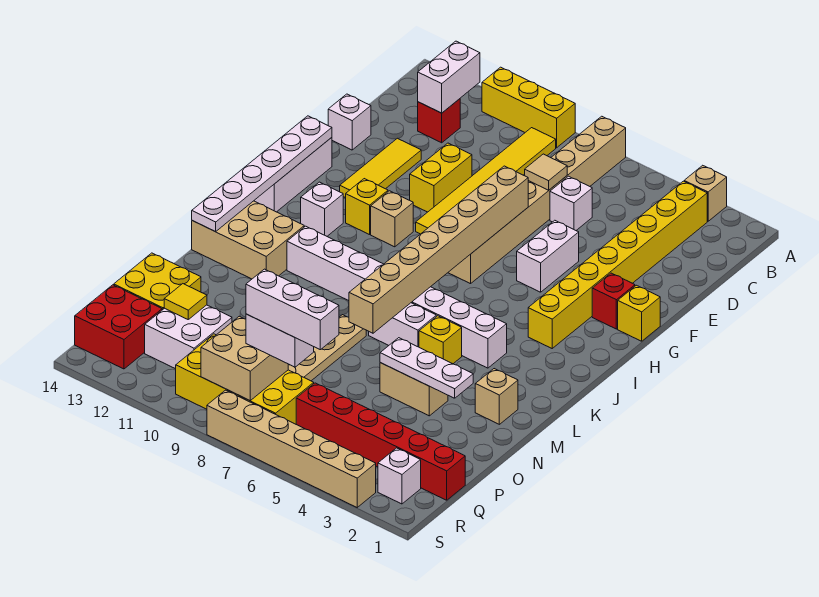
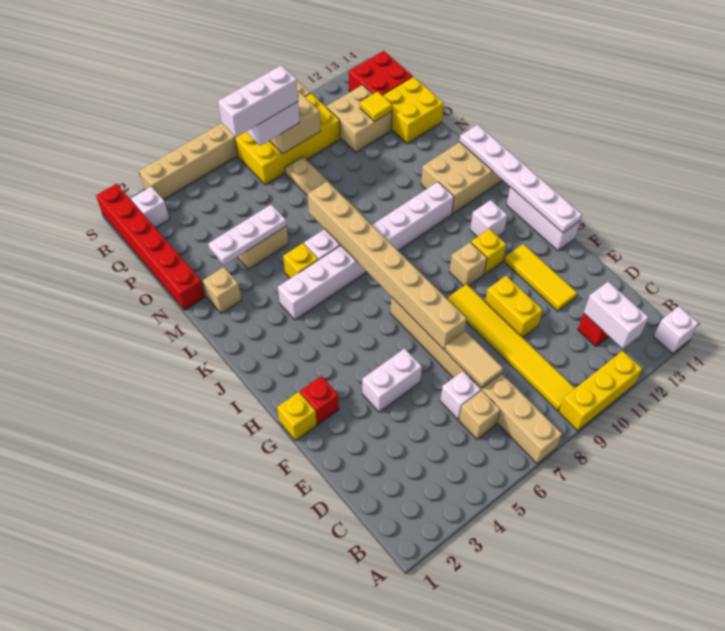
tan 1x1 brick [684,165,727,221] -> tan 1x1 brick moved to [459,391,500,439]
yellow 1x8 brick [528,181,707,348] -> none
tan 1x1 tile [525,154,567,190] -> tan 1x2 tile [445,331,503,388]
white 1x1 brick [328,94,371,150] -> white 1x1 brick moved to [654,306,698,353]
white 1x2 brick [517,220,579,292] -> white 1x2 brick turned to [362,349,422,412]
white 2x2 brick [145,305,232,369] -> tan 2x2 brick [327,85,392,152]
red 1x6 brick [296,383,465,500] -> red 1x6 brick turned to [96,184,205,310]
tan 1x6 brick [207,390,376,507] -> tan 1x8 brick [139,80,310,200]

